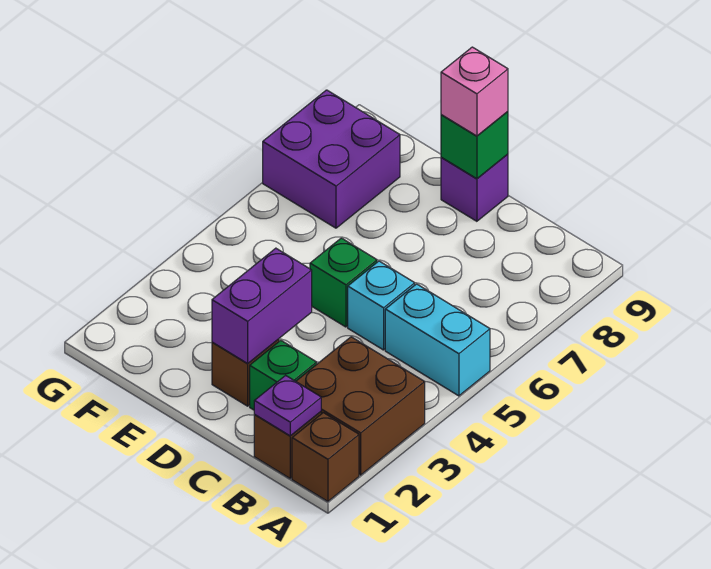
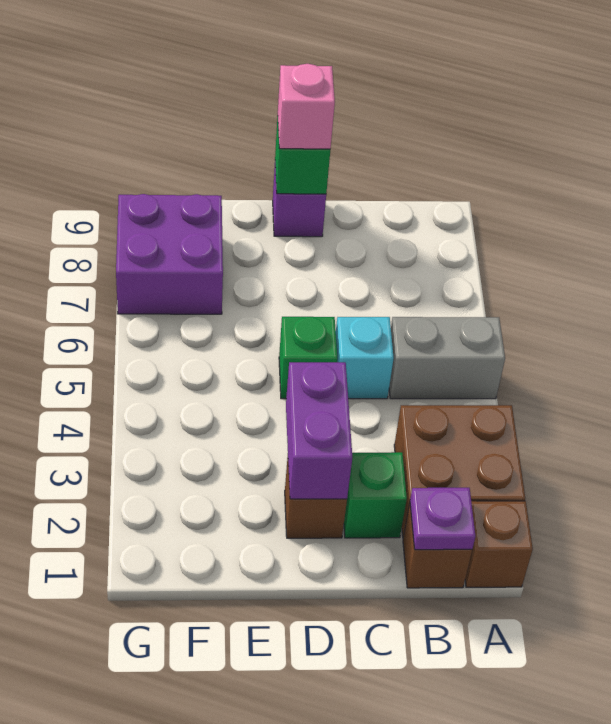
cyan 1x2 brick [385,284,490,396] -> grey 1x2 brick [389,317,505,399]

